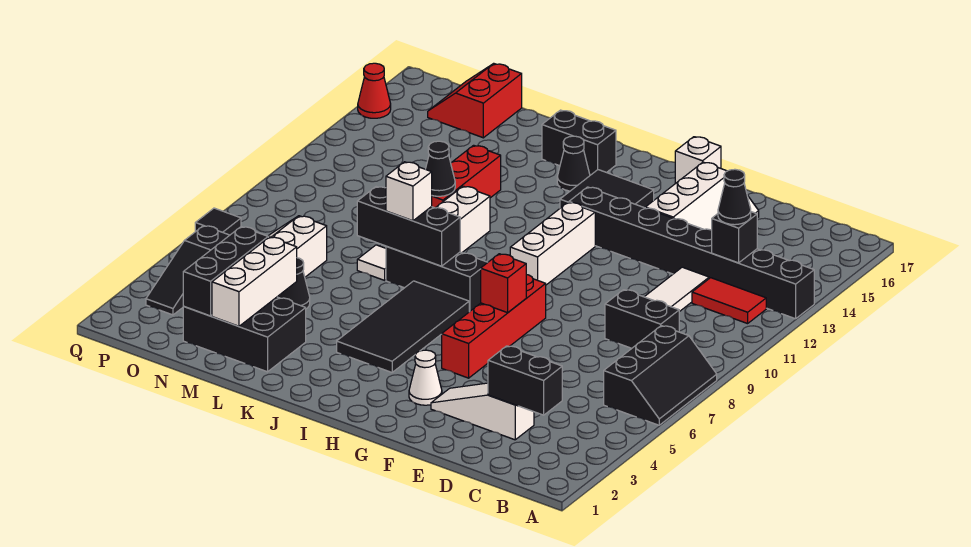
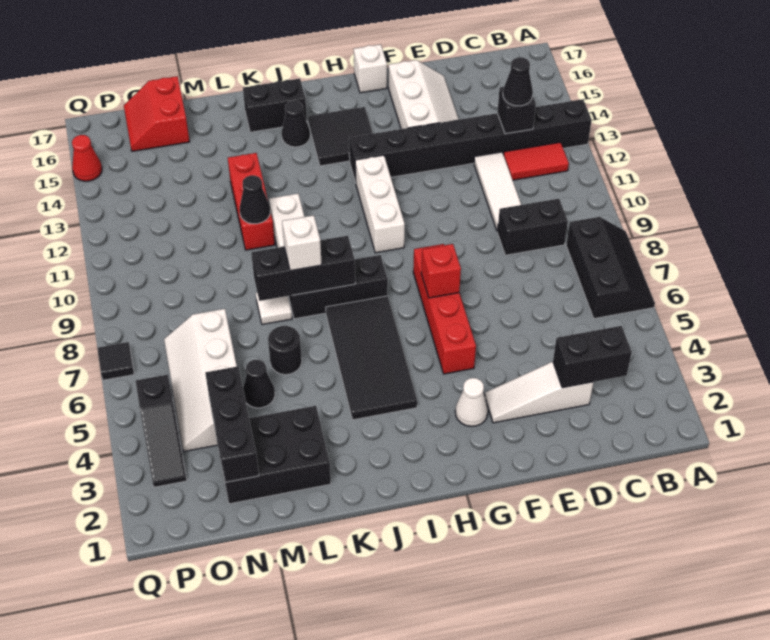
none -> black 1x1 round brick [268,326,302,375]
white 1x3 brick [212,237,297,326] -> none

